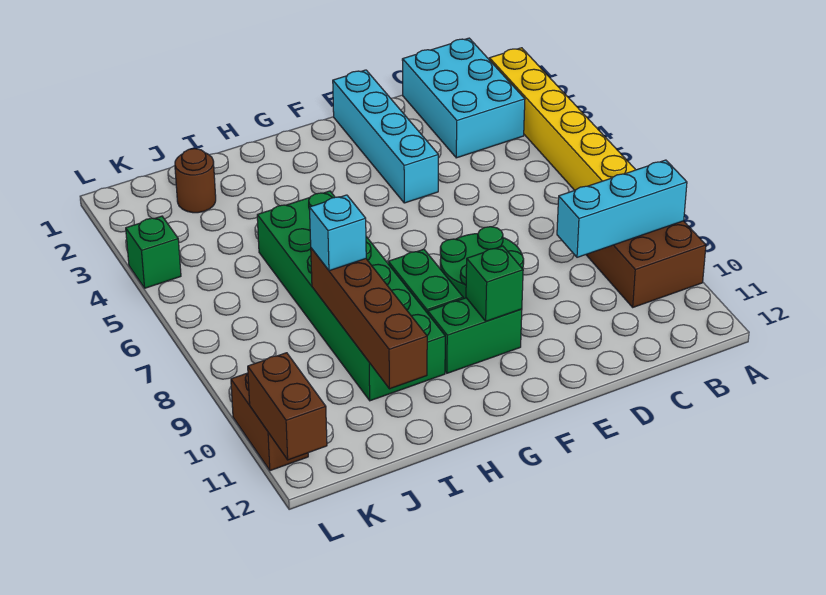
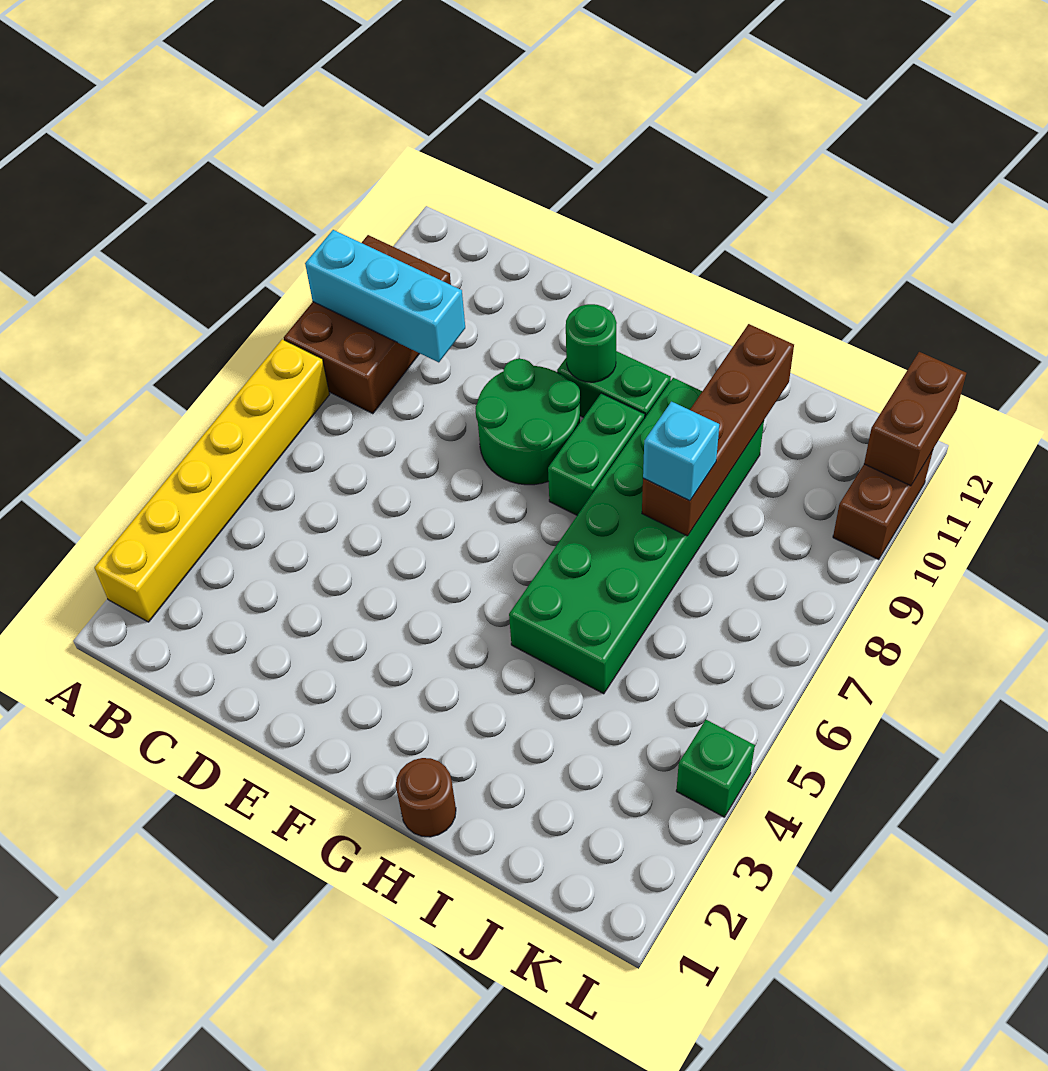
cyan 2x3 brick [402,38,525,158] -> none
cyan 1x4 brick [333,70,438,203] -> none
green 1x1 brick [466,246,523,321] -> green 1x1 round brick [566,304,617,382]
brown 1x1 round brick [175,149,216,213] -> brown 1x1 round brick moved to [396,758,456,837]

